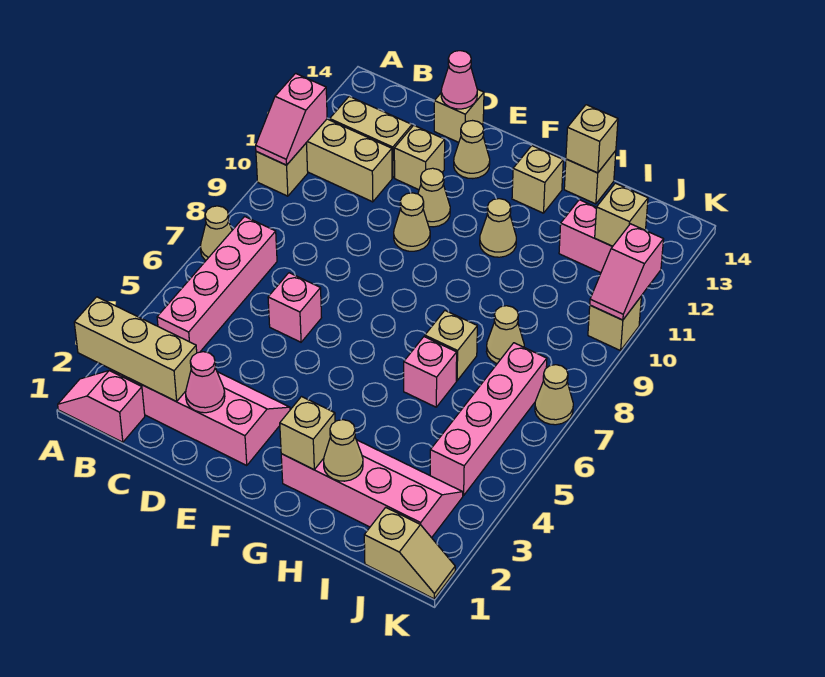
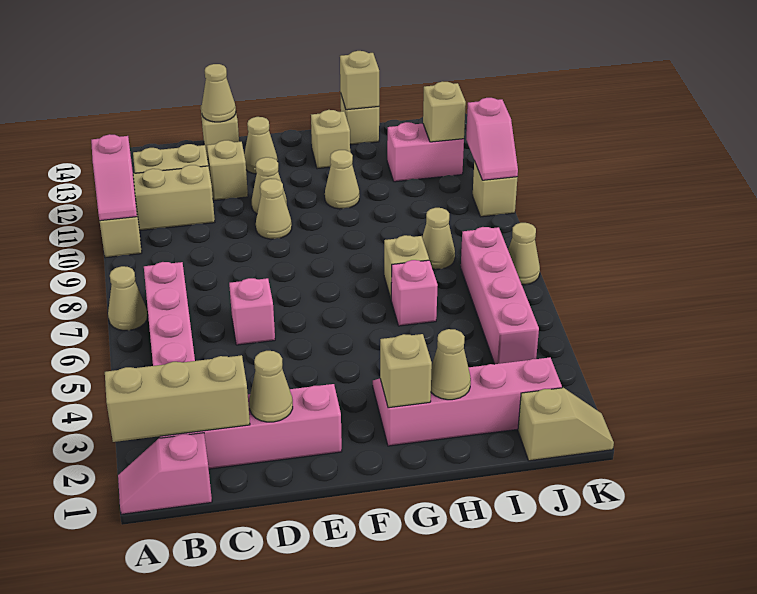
pink 1x1 cone [186,352,225,413] -> tan 1x1 cone [249,351,293,422]
pink 1x1 cone [441,51,477,109] -> tan 1x1 cone [201,64,236,122]

